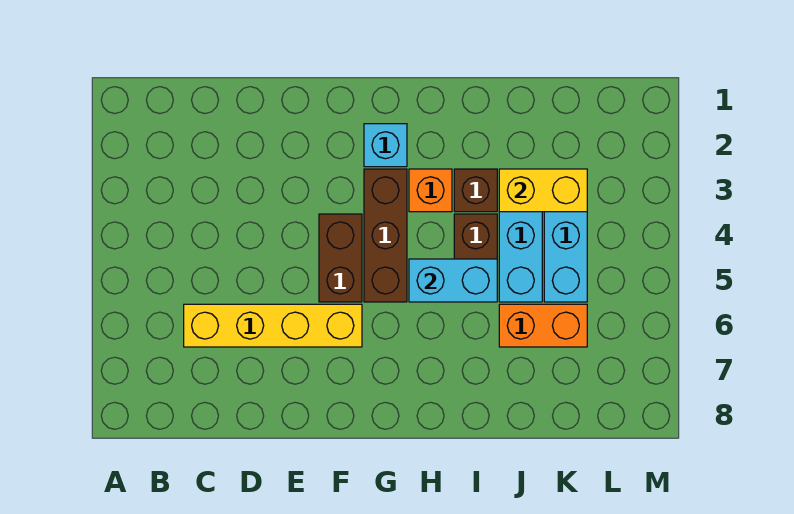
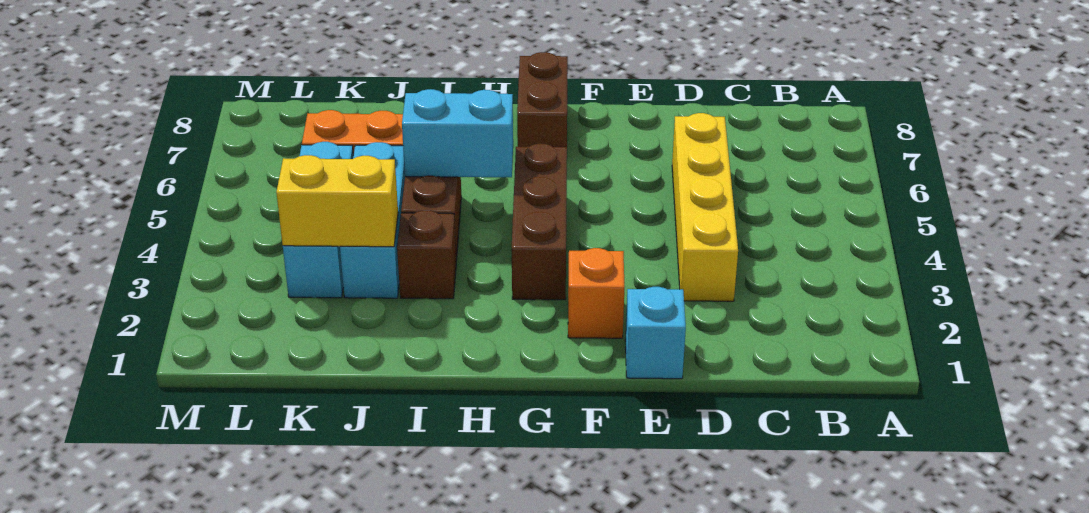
yellow 1x4 brick [184,304,362,347] -> yellow 1x4 brick turned to [672,113,738,301]
brown 1x2 brick [319,214,362,302] -> brown 1x2 brick moved to [517,52,568,147]
cyan 1x1 brick [364,124,407,167] -> cyan 1x1 brick moved to [625,287,686,379]
orange 1x1 brick [409,169,452,212] -> orange 1x1 brick moved to [568,248,625,338]

